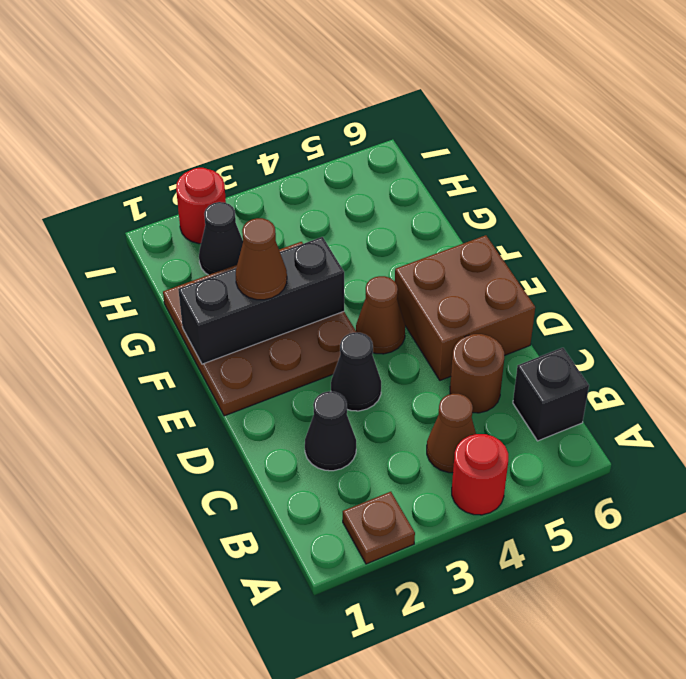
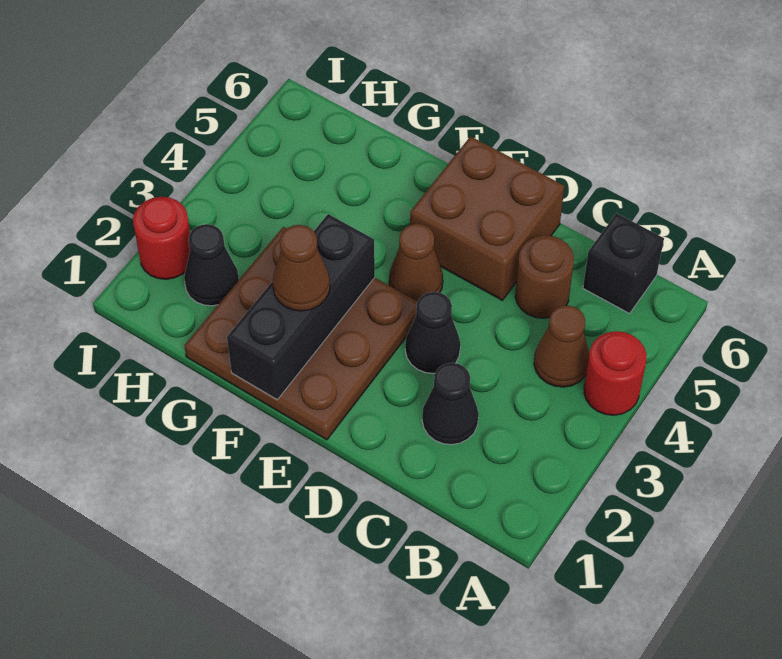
brown 1x1 plate [343,492,415,564] -> none

